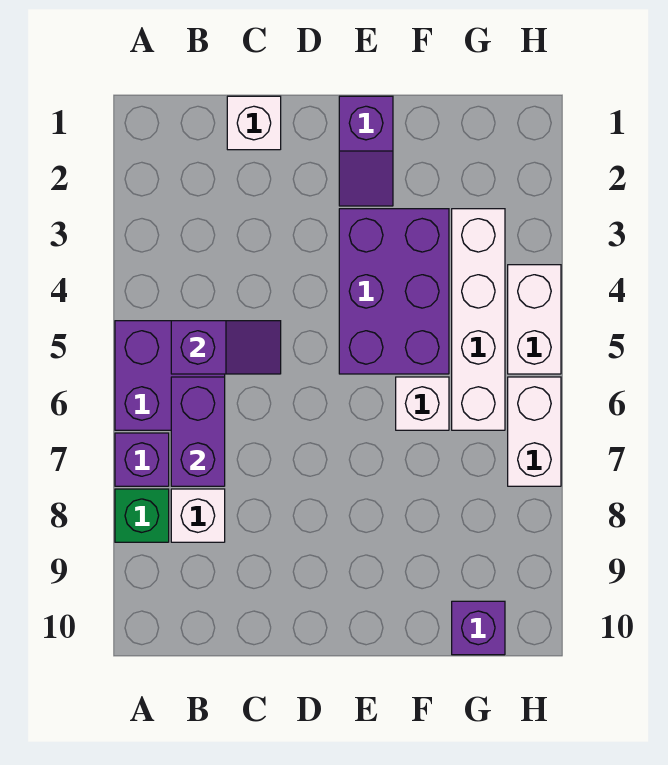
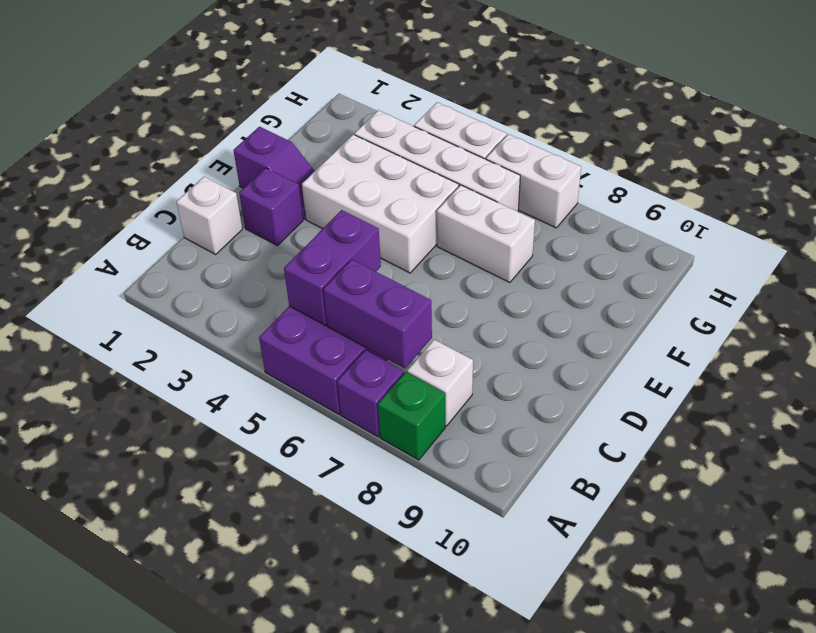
purple 1x2 slope [171,321,281,374] -> purple 1x2 brick [284,210,381,325]
purple 2x3 brick [339,209,449,374] -> white 2x3 brick [302,134,459,273]
white 1x1 brick [396,377,449,430] -> white 1x2 brick [437,185,535,283]
purple 1x1 brick [452,601,505,655] -> purple 1x1 brick moved to [239,168,303,246]

